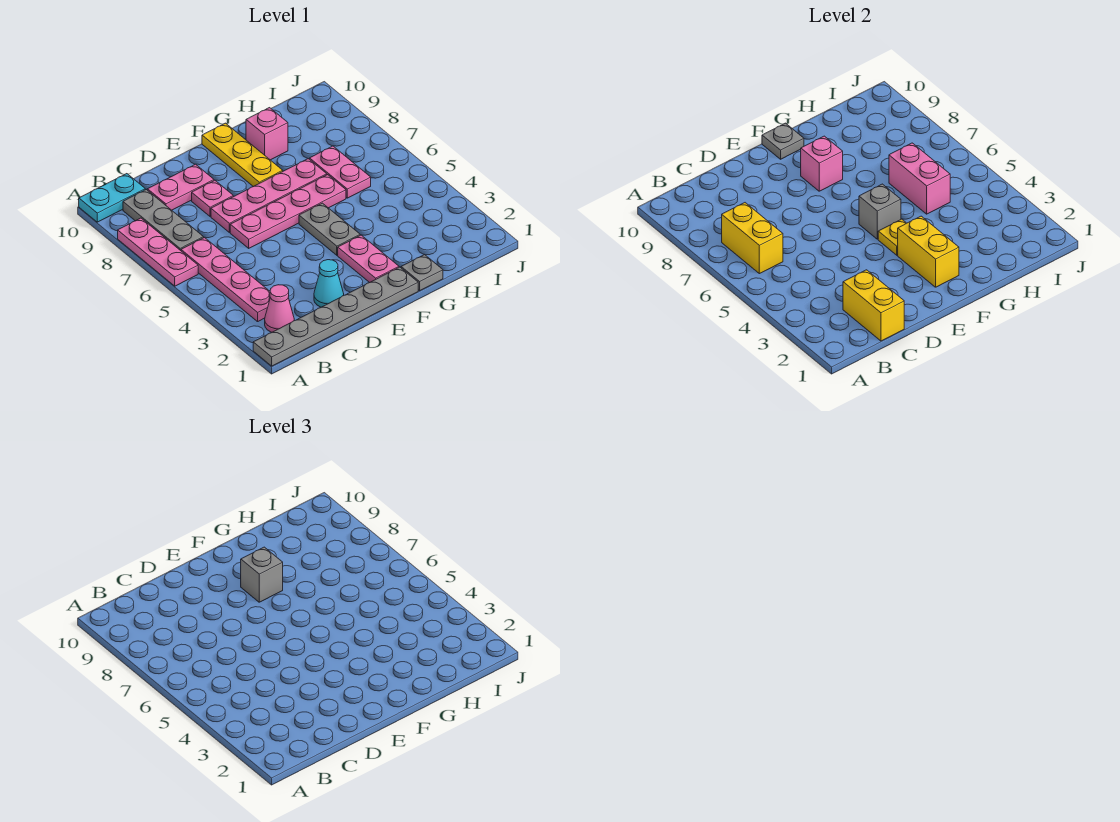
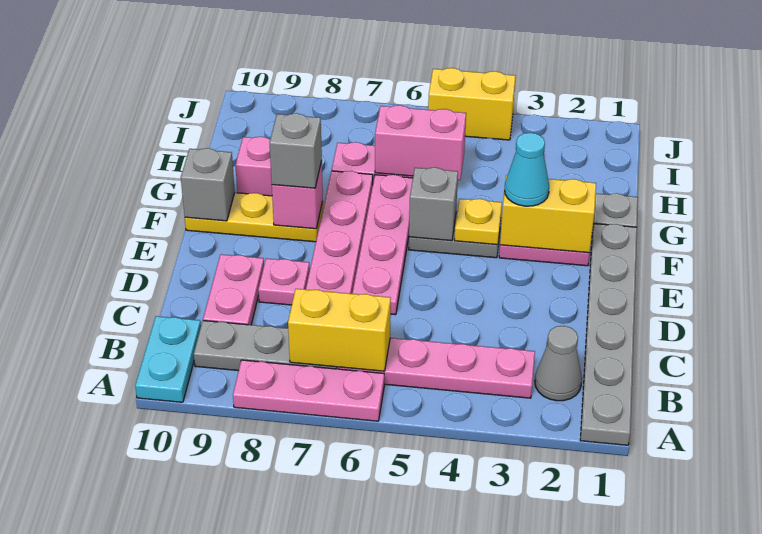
pink 1x1 cone [265,285,294,333] -> grey 1x1 cone [535,326,582,401]
yellow 1x2 brick [843,270,904,341] -> yellow 1x2 brick moved to [428,68,516,140]
cyan 1x1 cone [314,260,344,307] -> cyan 1x1 cone moved to [505,133,549,206]
grey 1x1 plate [762,123,804,159] -> grey 1x1 brick [181,148,235,221]

